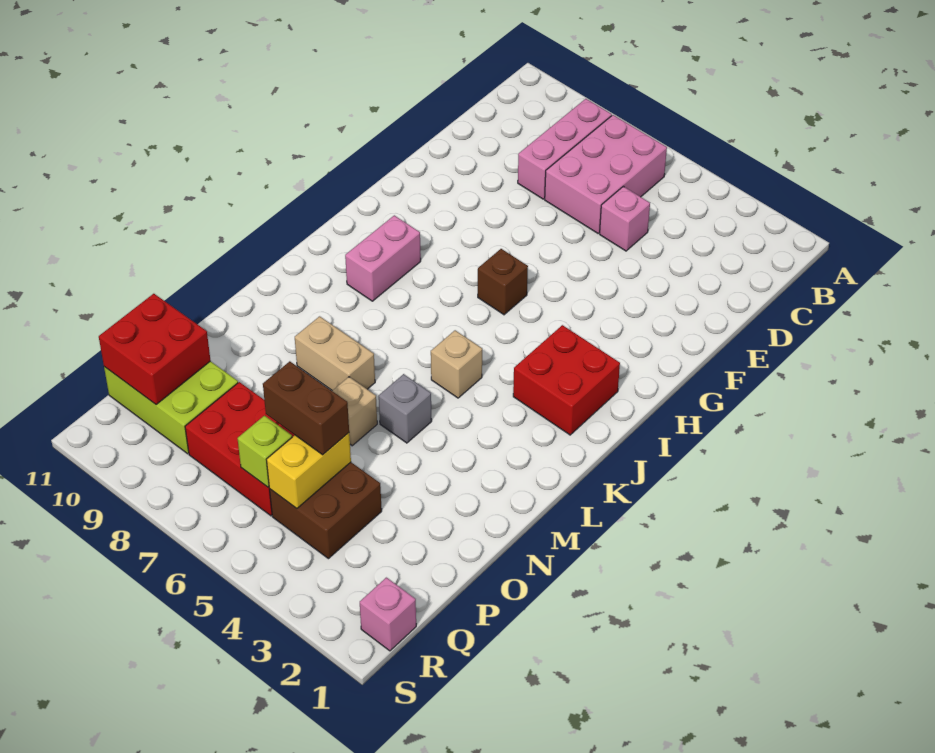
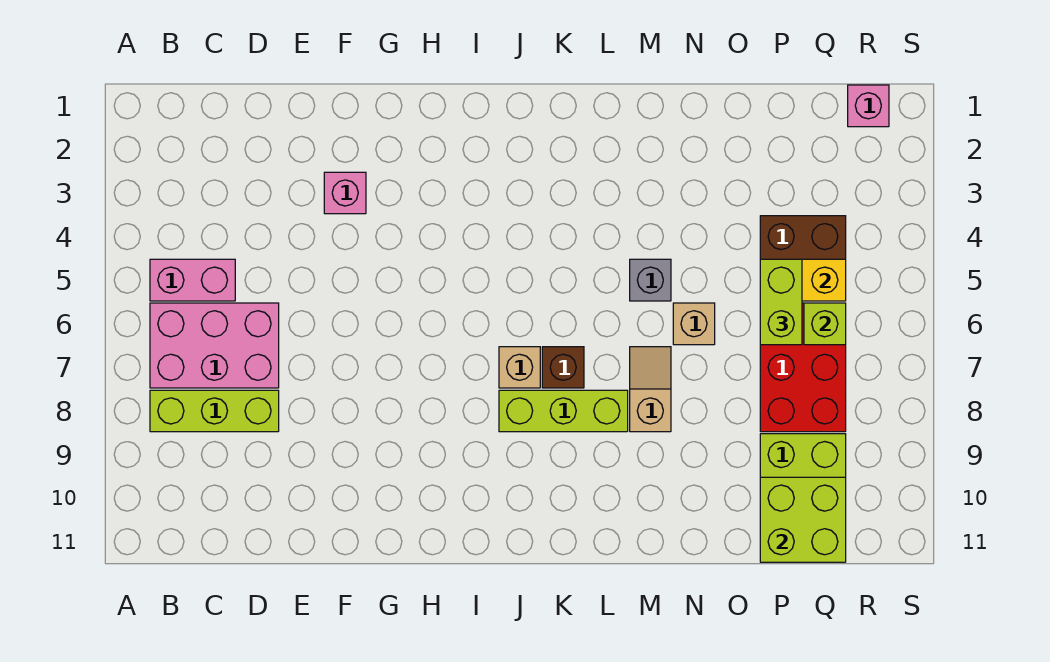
pink 1x3 brick [518,99,612,199] -> lime 1x3 brick [150,390,279,432]
pink 1x1 brick [600,186,650,251] -> pink 1x1 brick moved to [324,172,366,214]
brown 1x1 brick [478,249,528,315] -> brown 1x1 brick moved to [542,347,584,388]
red 2x2 brick [513,325,620,435] -> none
pink 1x2 brick [345,215,421,301] -> pink 1x2 brick moved to [150,259,235,301]
none -> lime 1x3 brick [499,390,628,432]
tan 1x1 brick [431,330,482,398] -> tan 1x1 brick moved to [499,347,540,388]
tan 1x2 brick [295,316,375,390] -> tan 1x2 slope [630,347,671,432]
brown 1x2 brick [263,361,349,455] -> lime 1x2 brick [760,259,802,345]
red 2x2 brick [99,294,211,405] -> lime 2x2 brick [760,477,846,562]

